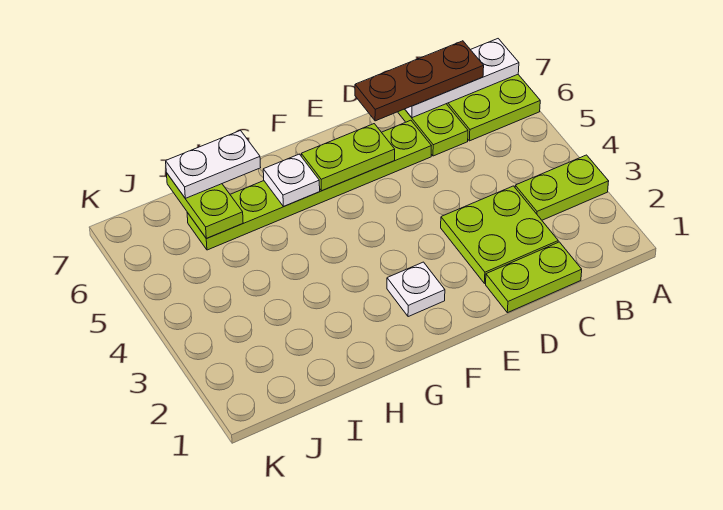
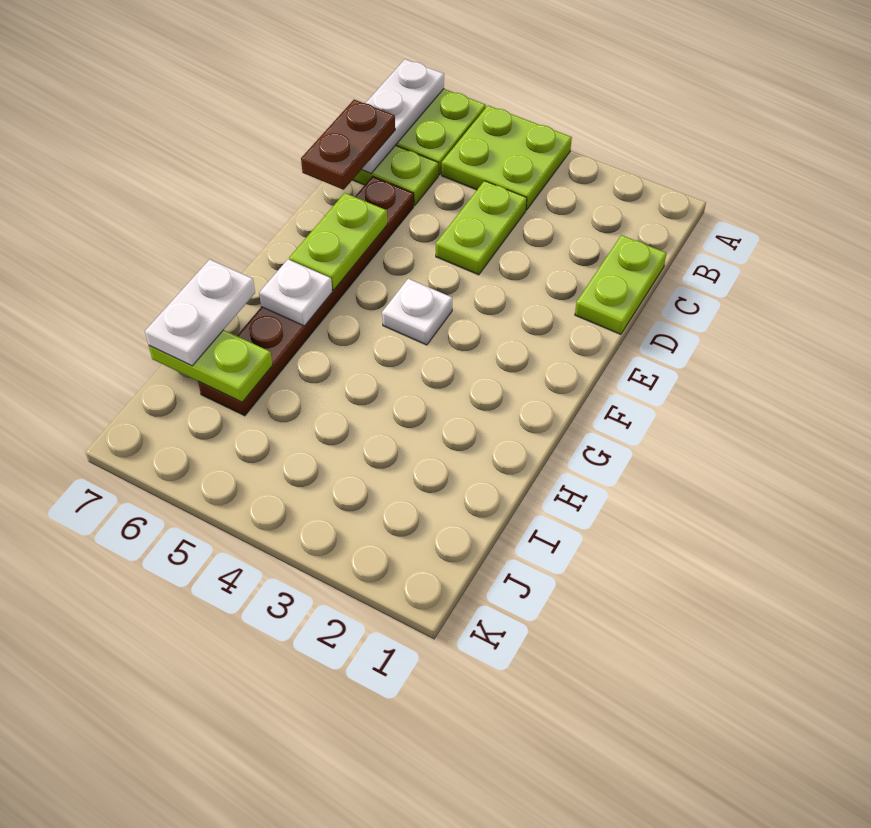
lime 1x2 plate [515,155,609,220] -> lime 1x2 plate moved to [436,181,527,275]
brown 1x3 plate [355,41,484,121] -> brown 1x2 plate [301,100,395,190]
lime 2x2 plate [441,186,558,283] -> lime 2x2 plate moved to [442,105,572,210]
lime 1x6 plate [187,120,431,250] -> brown 1x6 plate [198,176,414,416]
white 1x1 plate [387,262,445,317] -> white 1x1 plate moved to [382,279,452,345]

